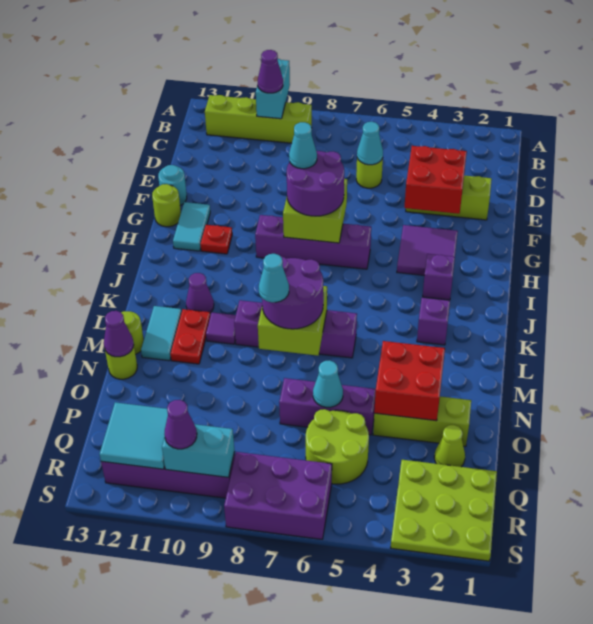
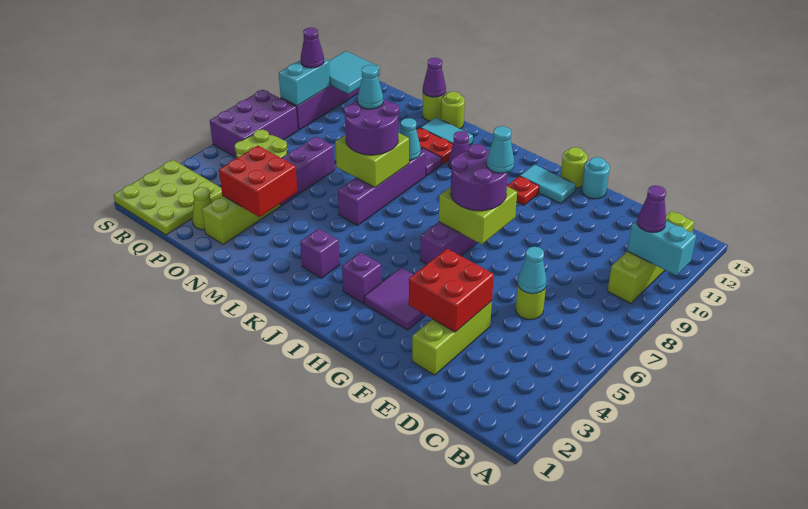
cyan 1x1 cone [313,360,343,407] -> cyan 1x1 cone moved to [400,118,421,160]

